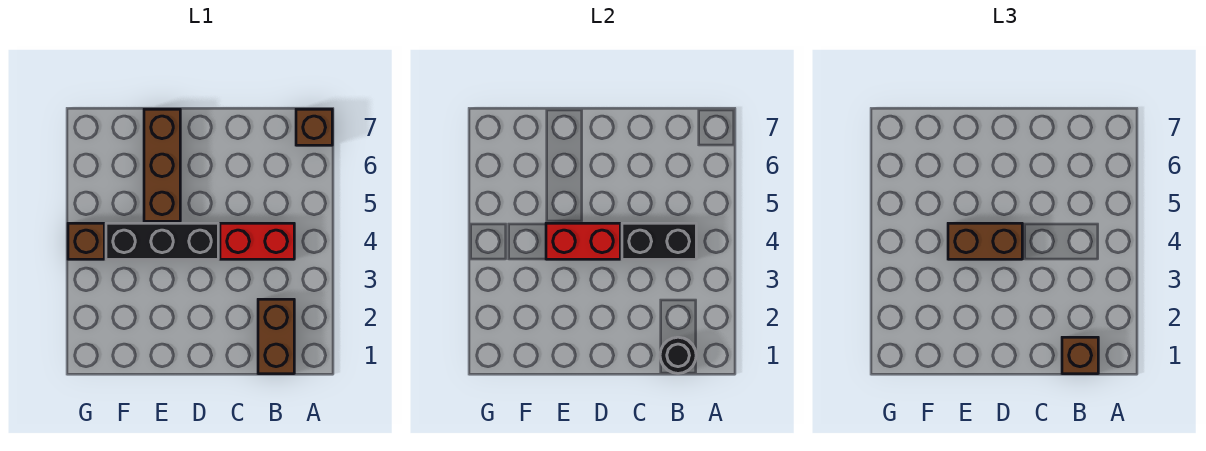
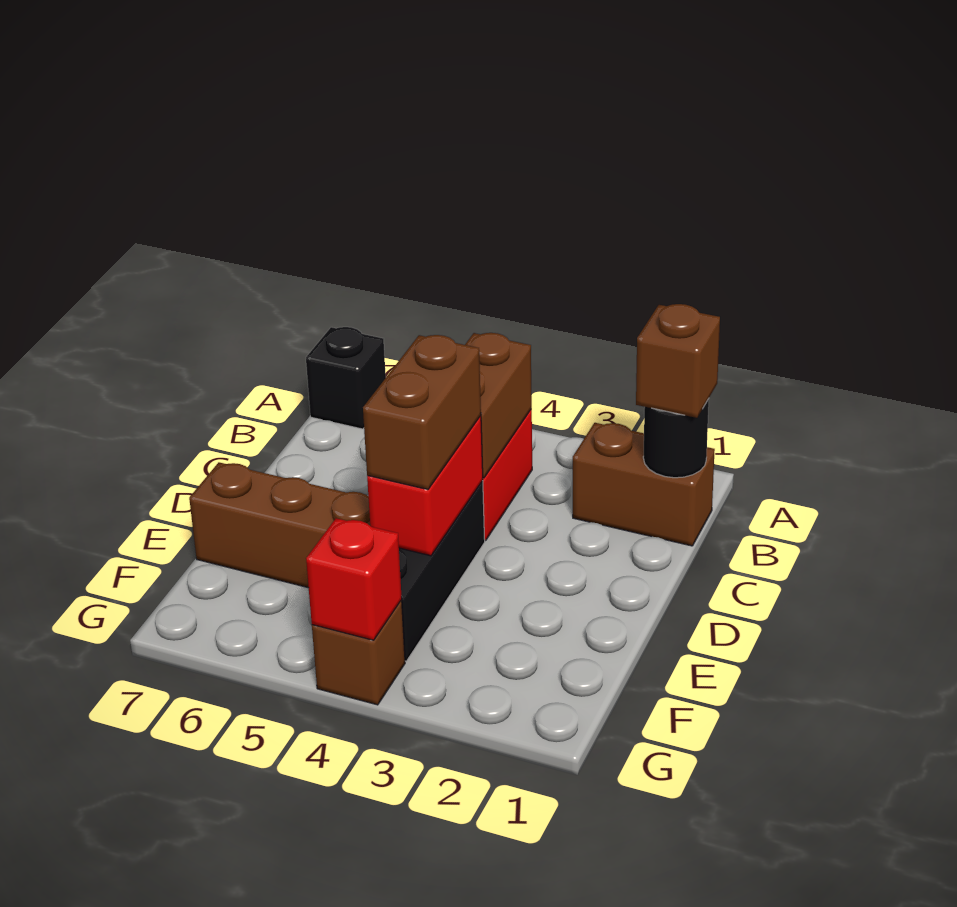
brown 1x1 brick [296,109,332,145] -> black 1x1 brick [306,327,386,429]
black 1x2 brick [622,223,696,259] -> brown 1x2 brick [465,333,532,478]
none -> red 1x1 brick [306,518,402,640]

